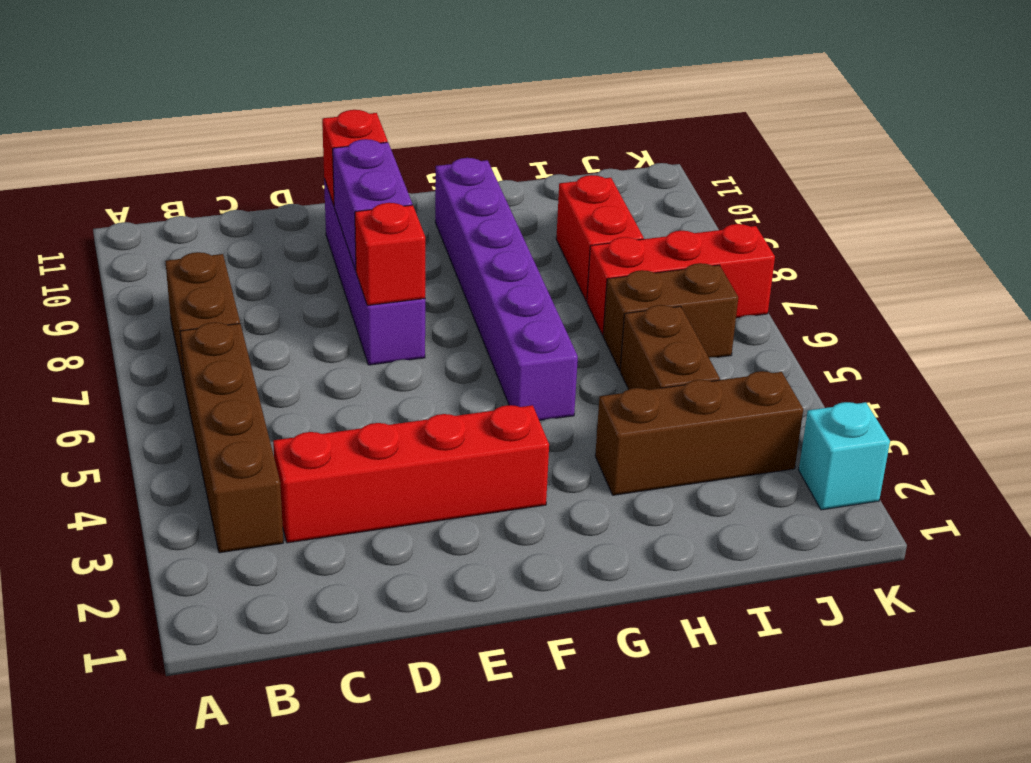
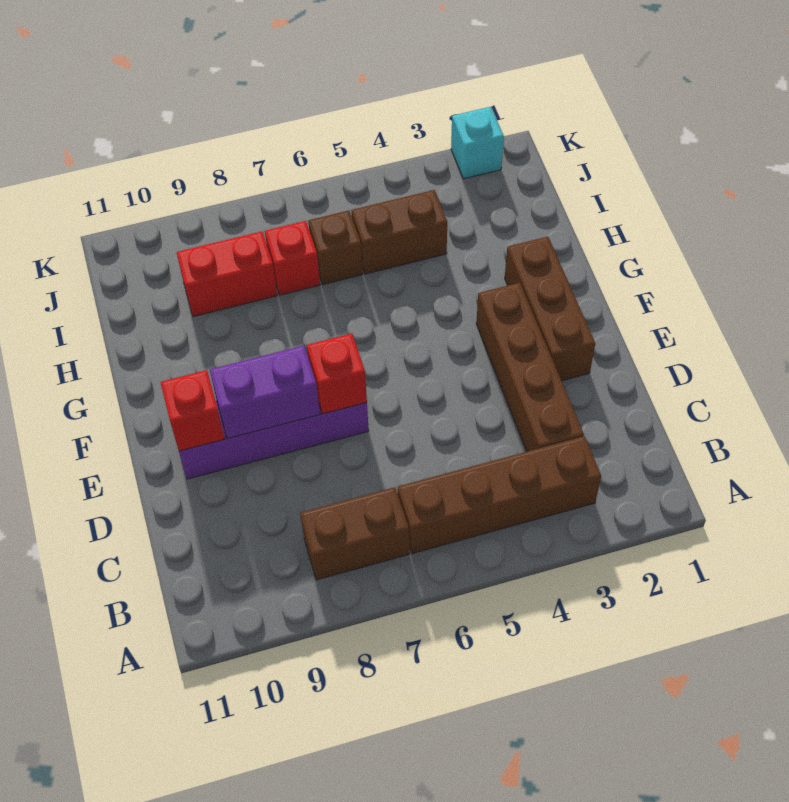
red 1x4 brick [273,405,549,543] -> brown 1x4 brick [476,283,584,452]
purple 1x6 brick [435,158,578,421] -> none
brown 1x3 brick [595,371,803,495] -> brown 1x3 brick moved to [505,237,595,381]
brown 1x2 brick [603,263,738,370] -> brown 1x1 brick [308,211,363,285]
red 1x3 brick [587,224,775,335] -> red 1x1 brick [265,221,320,295]

